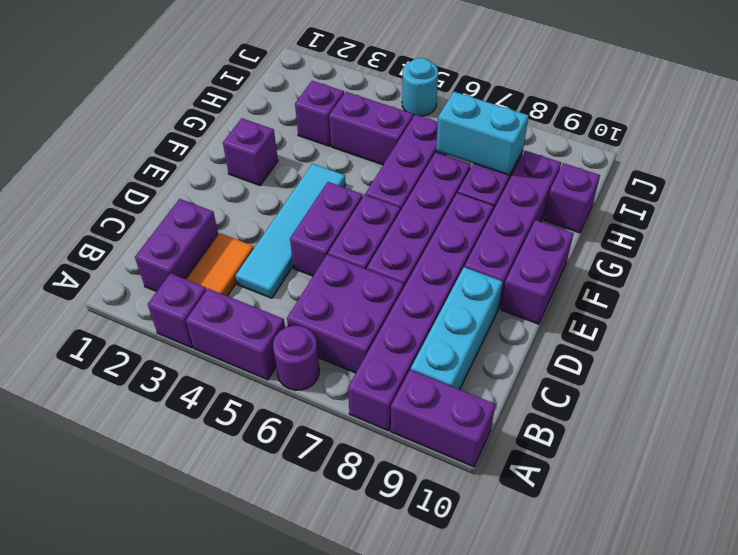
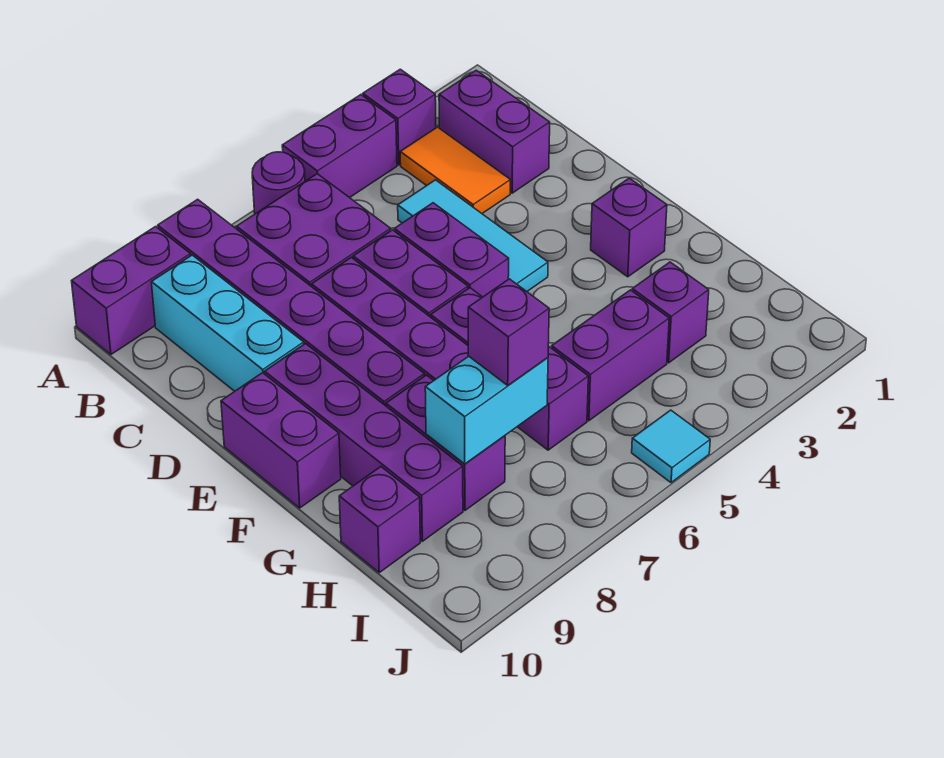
cyan 1x4 tile [236,164,346,298] -> cyan 1x3 tile [398,180,548,291]
none -> purple 1x1 brick [468,279,549,385]
cyan 1x1 round brick [402,58,438,116] -> cyan 1x1 tile [632,410,710,483]

